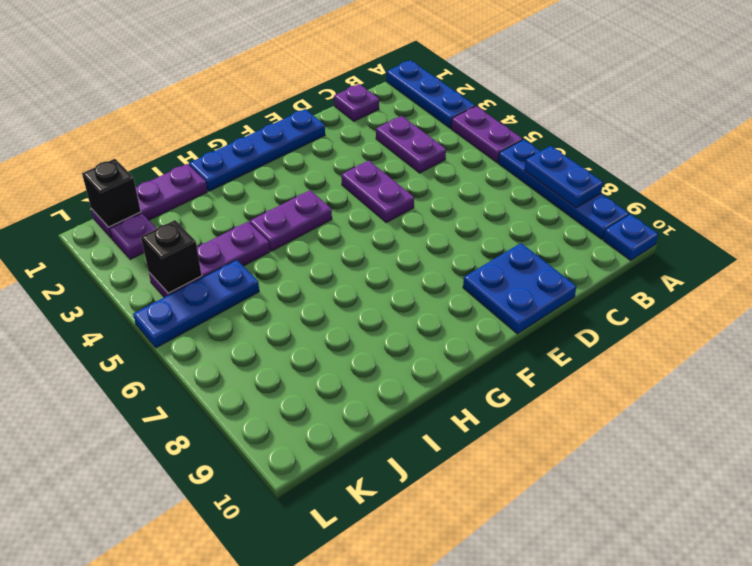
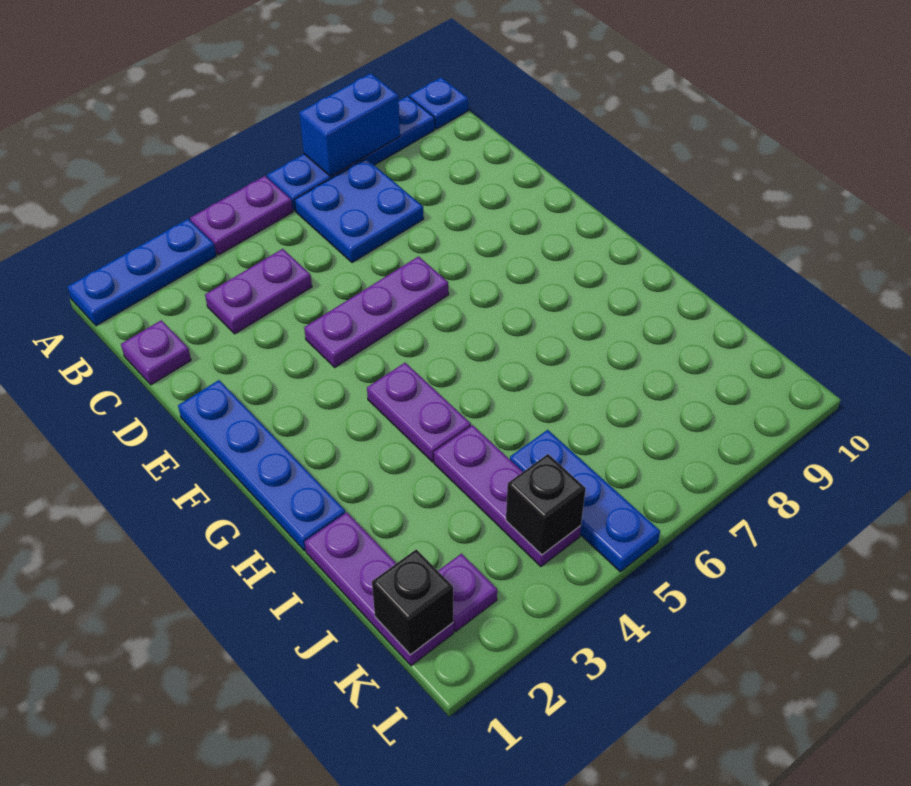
blue 1x2 plate [524,146,603,208] -> blue 1x2 brick [299,73,400,176]
blue 2x2 plate [463,243,577,334] -> blue 2x2 plate moved to [295,159,424,263]
purple 1x2 plate [341,161,414,223] -> purple 1x3 plate [304,257,449,367]

